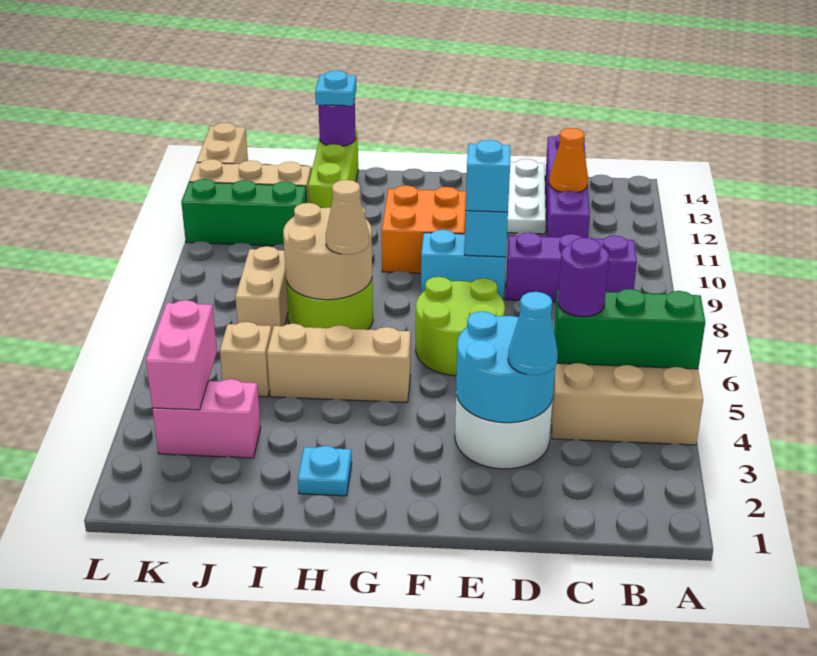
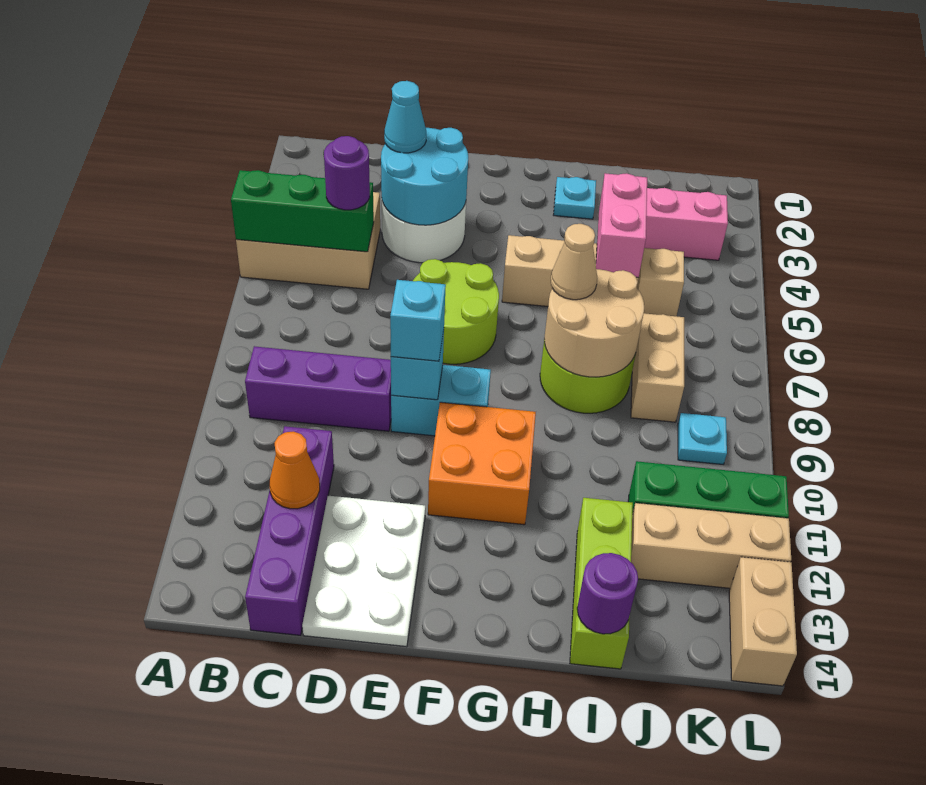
cyan 1x1 plate [315,70,356,106] -> cyan 1x1 plate moved to [678,413,727,464]
pink 1x2 brick [146,300,217,410] -> pink 1x2 brick moved to [596,173,647,278]

